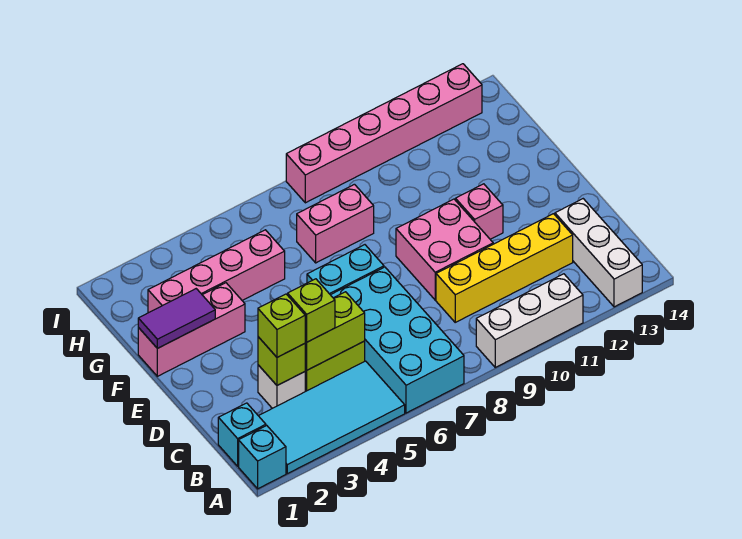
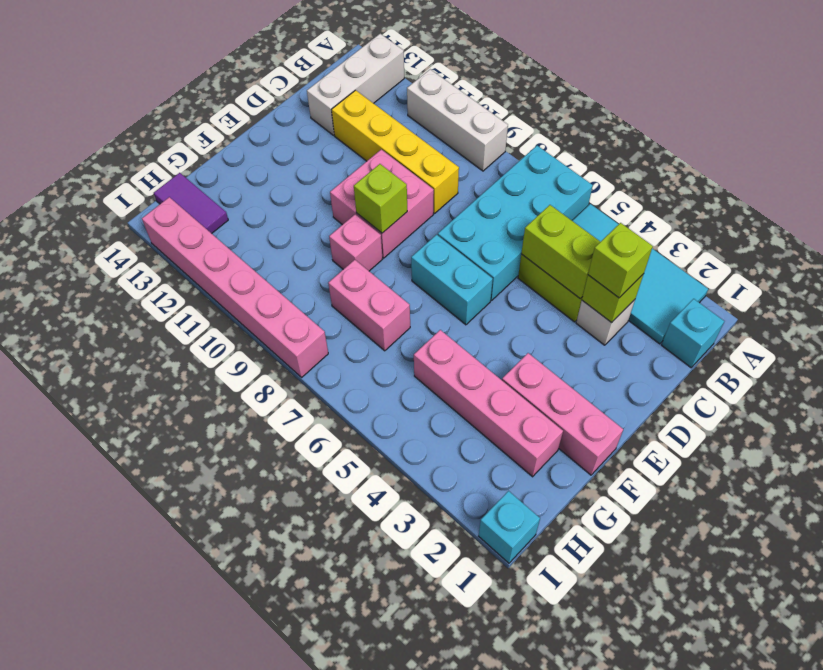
cyan 1x1 brick [239,426,286,489] -> cyan 1x1 brick moved to [479,491,540,563]
lime 1x1 brick [288,279,335,342] -> lime 1x1 brick moved to [354,164,407,233]
pink 1x1 brick [455,184,503,239] -> pink 1x1 brick moved to [329,214,382,271]
purple 1x2 tile [138,289,215,348] -> purple 1x2 tile moved to [154,173,228,233]

